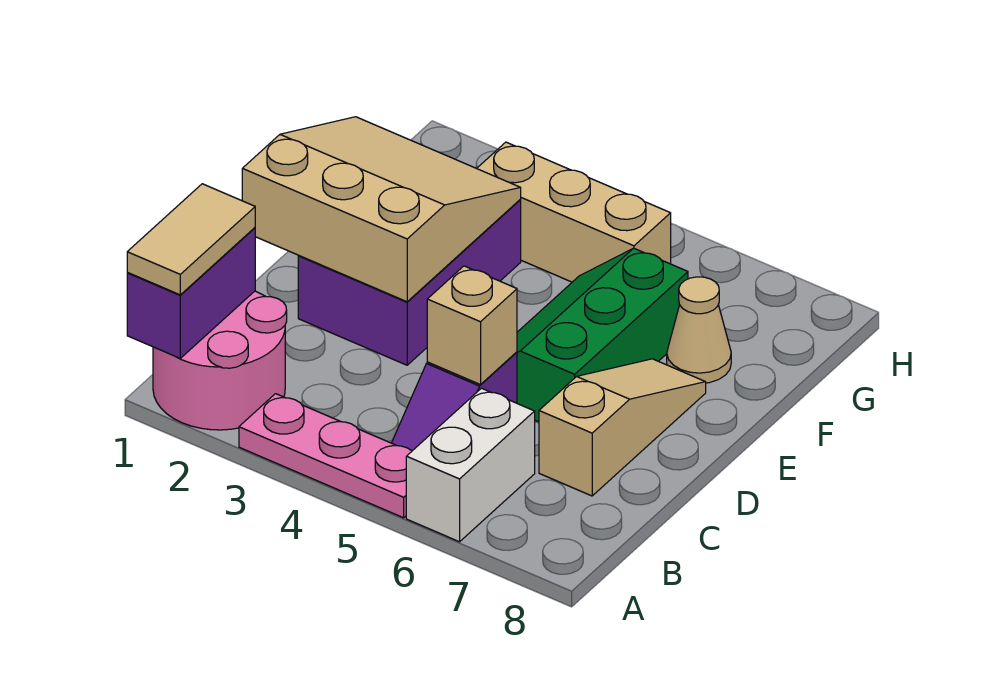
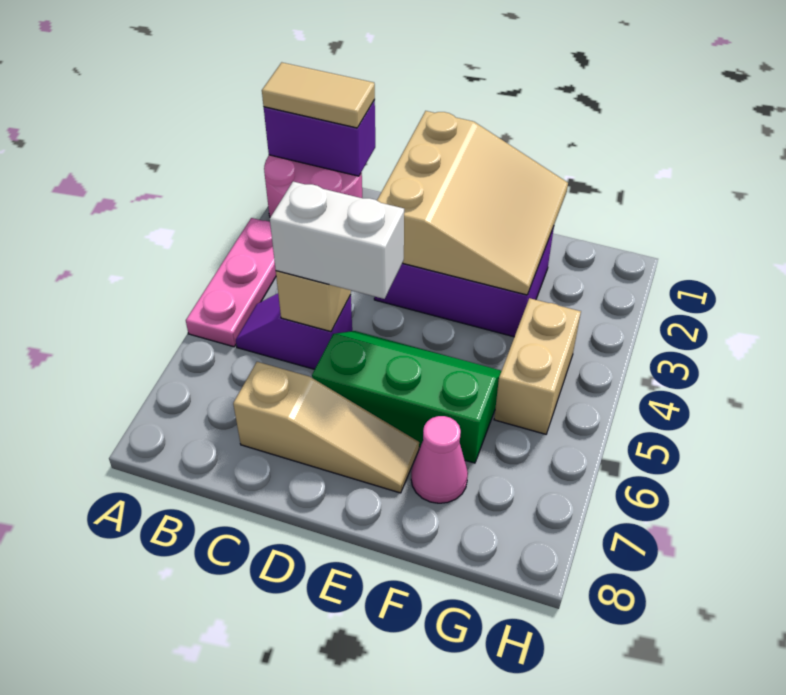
white 1x2 brick [406,388,535,542] -> white 1x2 brick moved to [270,182,404,299]
tan 1x1 cone [667,277,731,383] -> pink 1x1 cone [411,416,468,503]
tan 1x3 brick [477,142,671,282] -> tan 1x2 brick [494,298,581,434]

